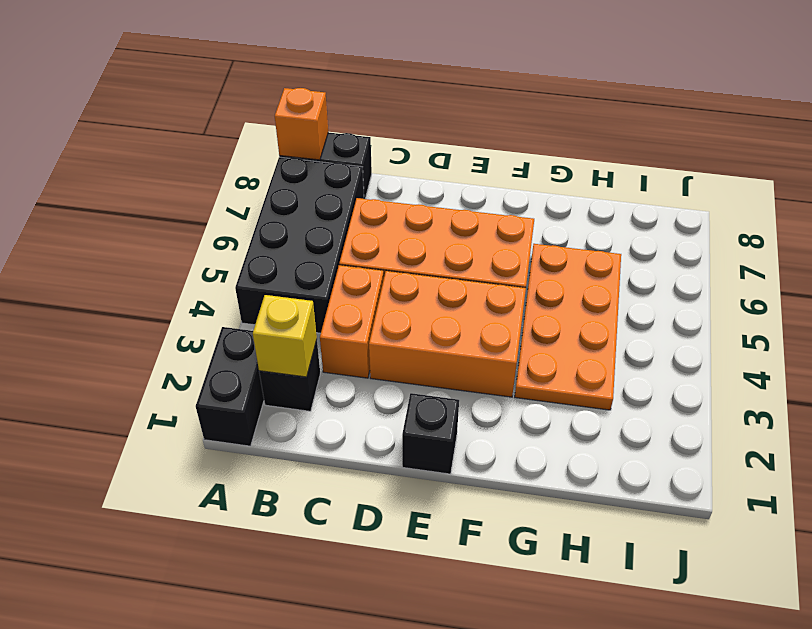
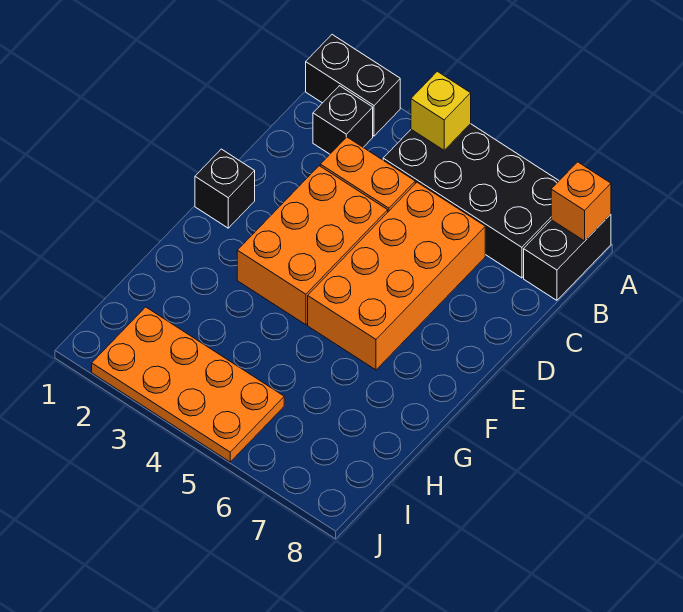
yellow 1x1 brick [253,295,317,377] -> yellow 1x1 brick moved to [411,71,471,150]
orange 2x4 plate [515,244,621,410] -> orange 2x4 plate moved to [92,307,284,462]

